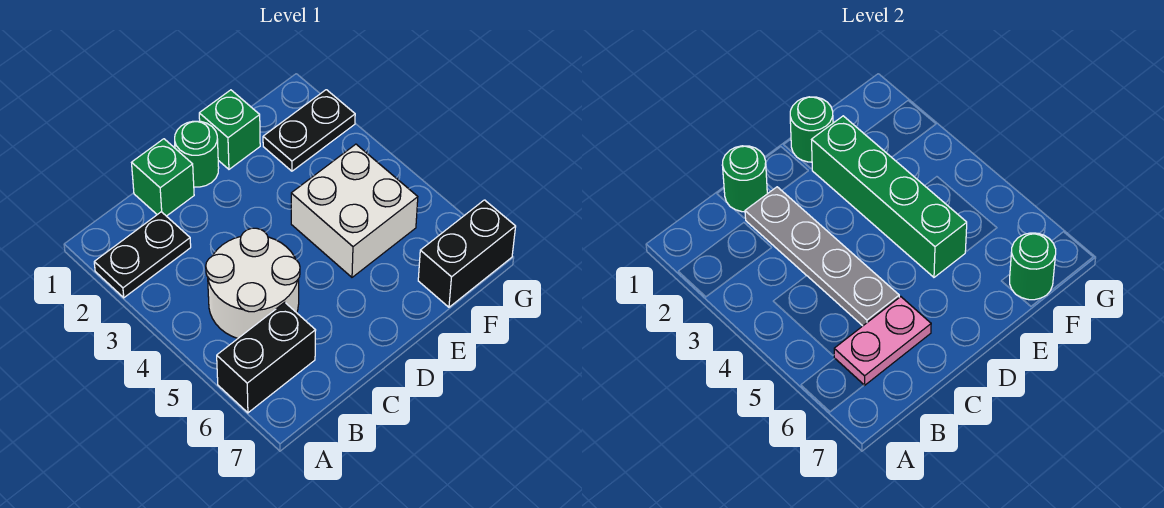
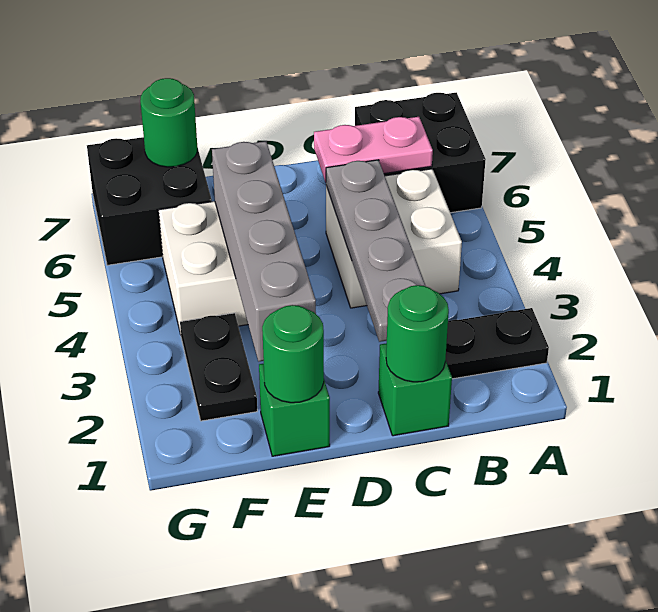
black 1x2 brick [217,302,316,413] -> black 2x2 brick [355,93,486,213]
white 2x2 round brick [206,228,300,338] -> white 2x2 brick [326,169,462,308]
green 1x1 round brick [175,121,219,187] -> none
green 1x4 brick [812,116,967,277] -> grey 1x4 brick [212,141,316,362]
black 1x2 plate [263,90,355,171] -> black 1x2 plate turned to [180,313,257,421]
black 1x2 brick [418,200,516,307] -> black 2x2 brick [87,137,212,265]

